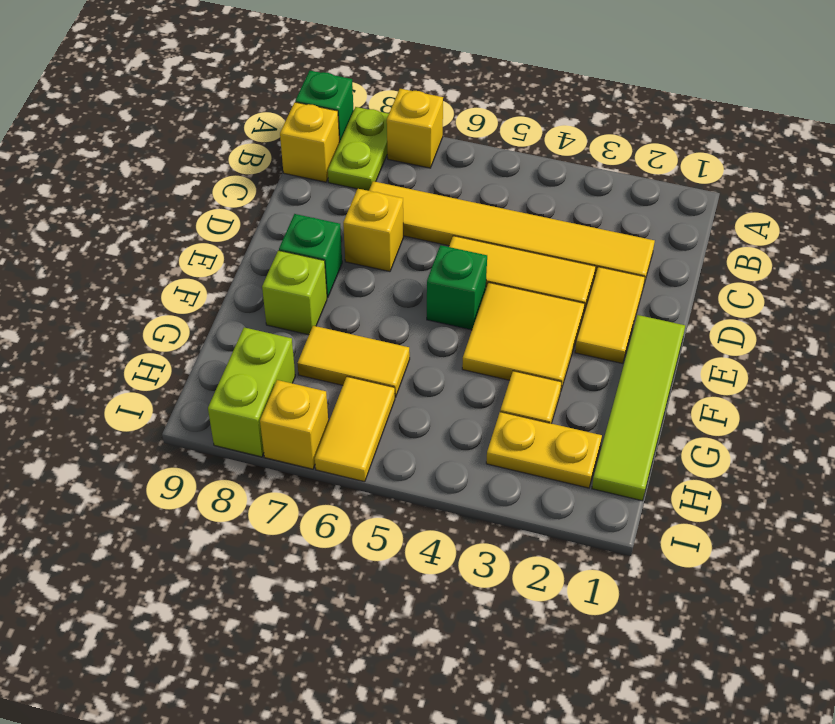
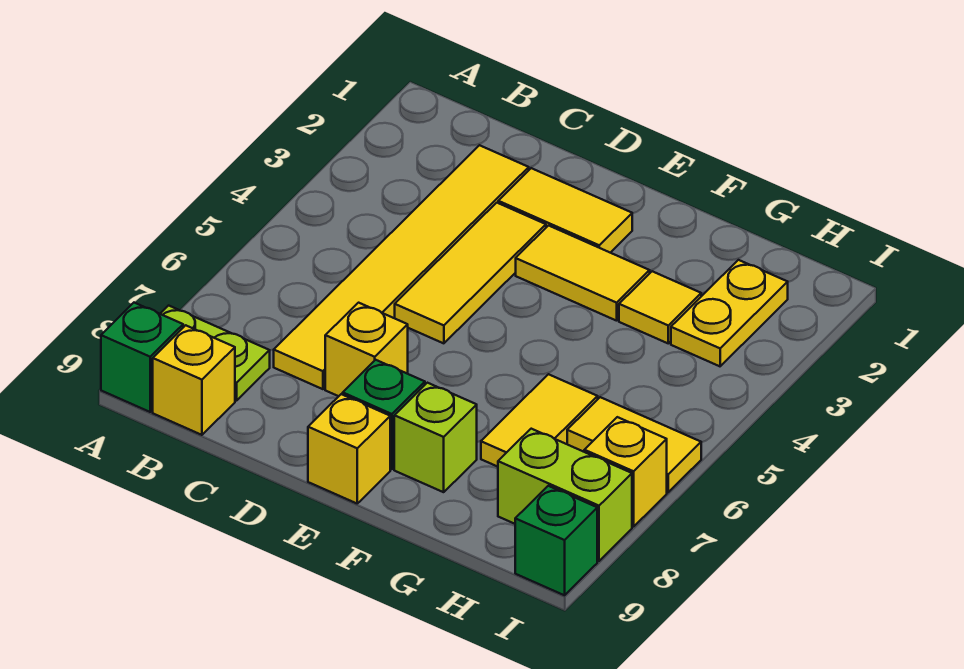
yellow 1x1 brick [387,89,443,168] -> yellow 1x1 brick moved to [308,394,390,503]
lime 1x4 tile [592,315,685,501] -> none
yellow 2x2 tile [462,283,585,390] -> yellow 1x2 tile [516,226,650,321]
green 1x1 brick [427,245,487,330] -> green 1x1 brick moved to [515,486,597,595]

